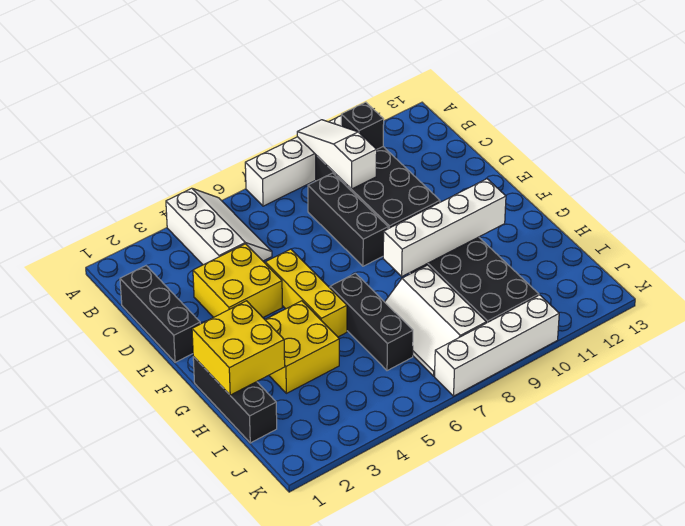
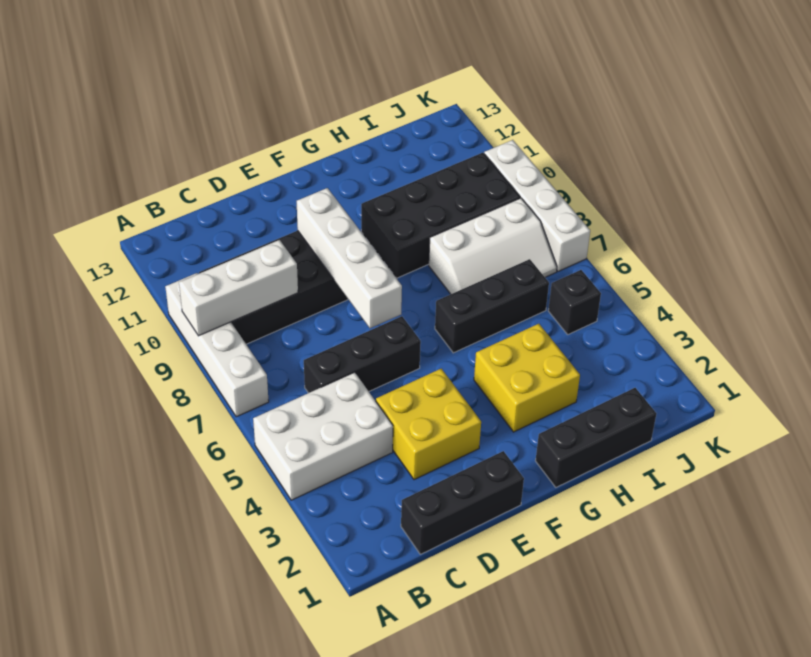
white 2x3 slope [166,188,272,265] -> white 2x3 brick [253,372,393,500]
white 1x3 slope [297,120,377,189] -> white 1x3 brick [179,240,298,336]
black 1x1 brick [341,102,384,149] -> black 1x1 brick moved to [548,270,601,334]
black 1x3 brick [308,173,388,266] -> black 1x3 brick moved to [304,316,421,393]
yellow 1x3 brick [266,249,347,337] -> none
yellow 2x2 brick [192,301,285,395] -> none
white 1x4 brick [383,179,506,276] -> white 1x4 brick moved to [297,188,402,328]

